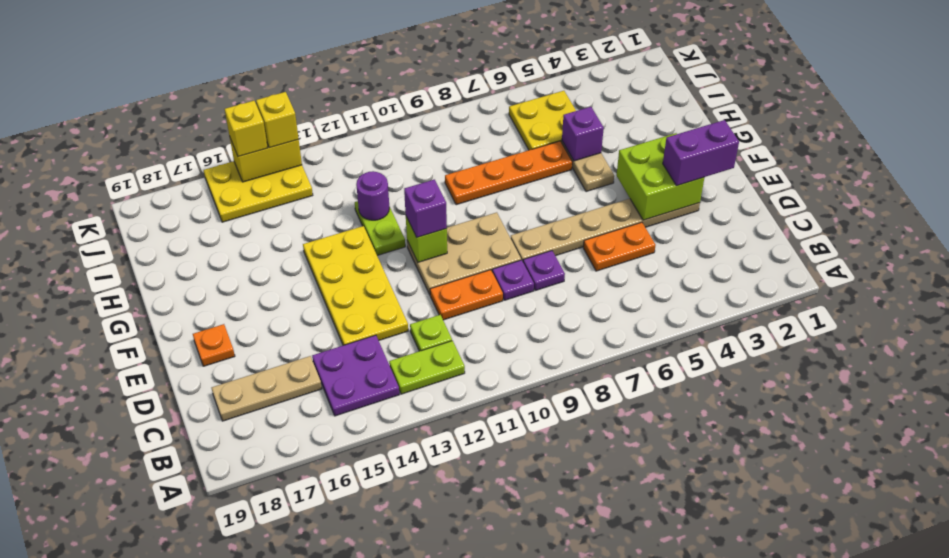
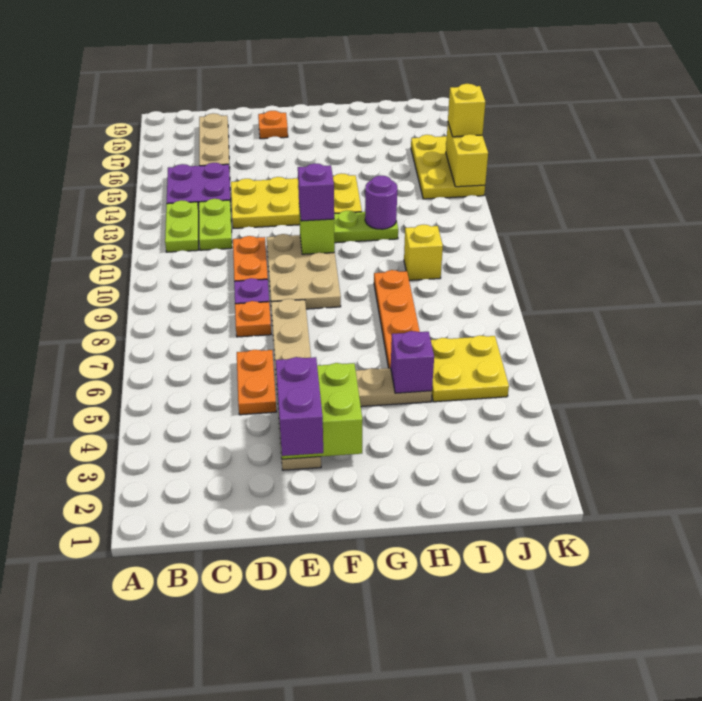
lime 1x1 plate [410,315,452,351] -> lime 1x2 plate [199,199,232,250]
purple 1x1 plate [523,251,565,290] -> orange 1x1 plate [235,301,271,337]
yellow 1x1 brick [256,92,299,148] -> yellow 1x1 brick moved to [404,225,443,280]

